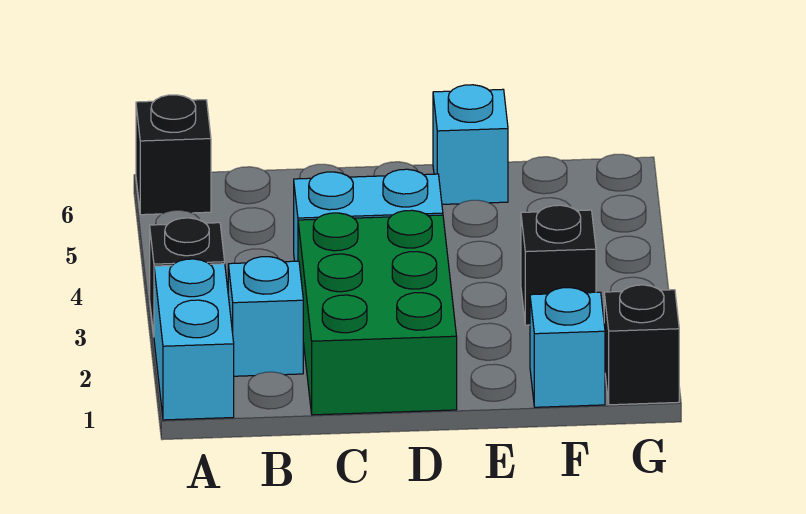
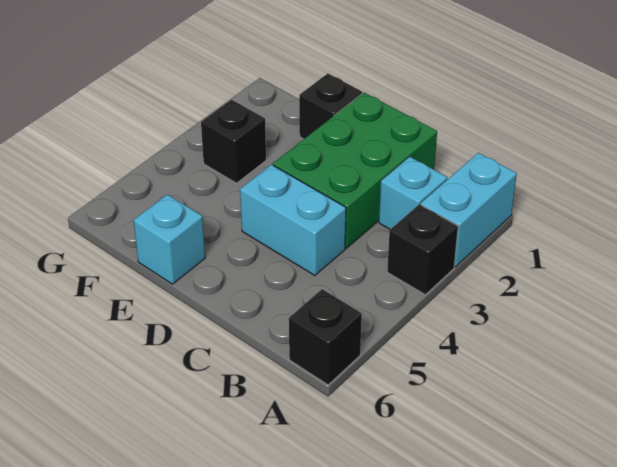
cyan 1x1 brick [530,288,605,407] -> none
black 1x1 brick [604,285,679,405] -> black 1x1 brick moved to [299,73,362,139]

